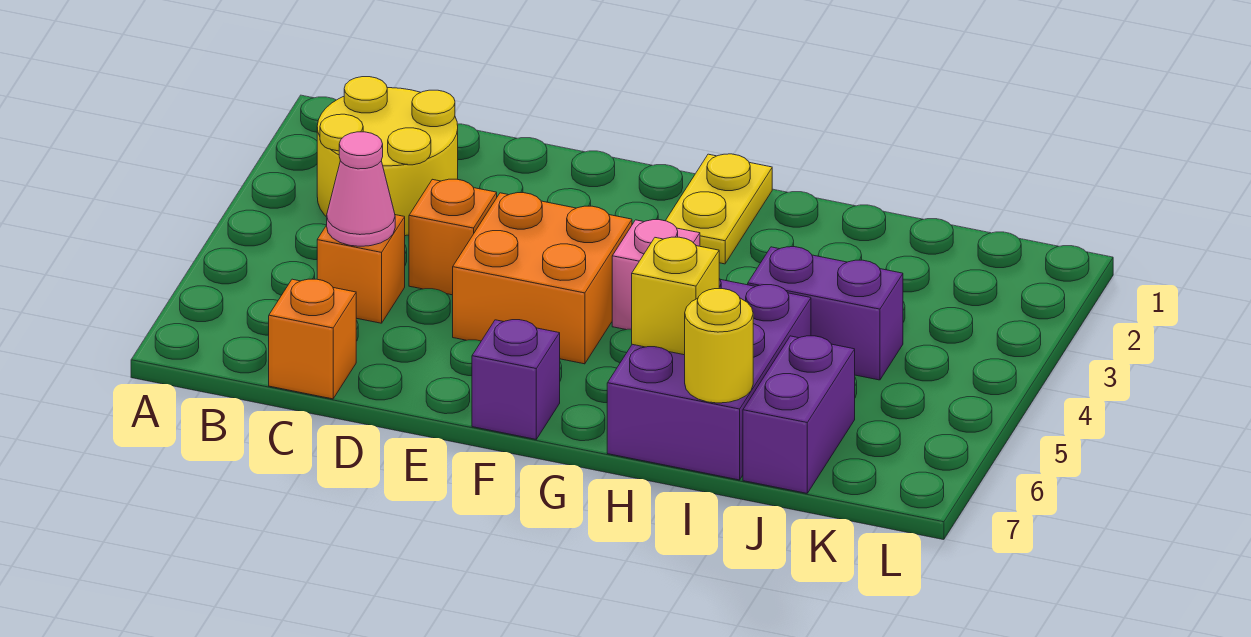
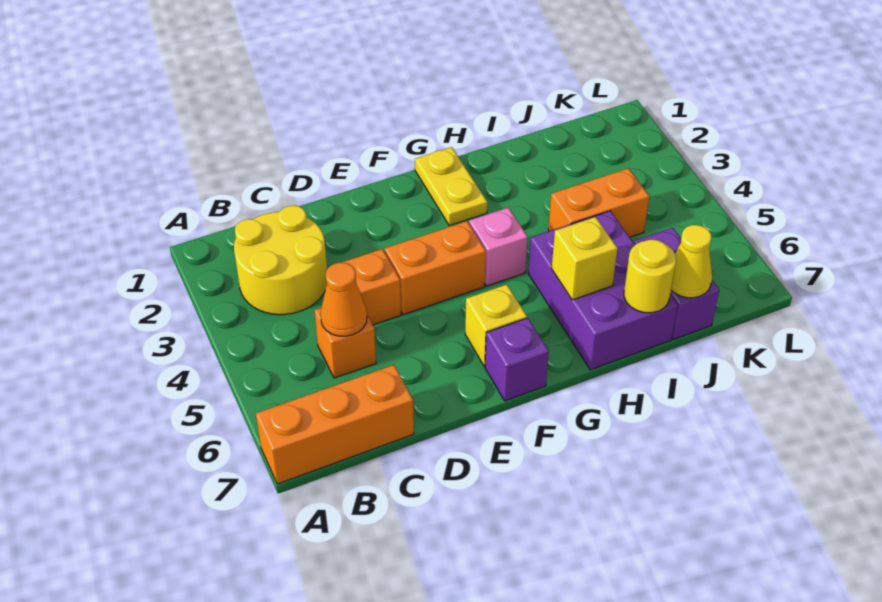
pink 1x1 cone [327,132,395,246] -> orange 1x1 cone [320,263,367,336]
orange 1x1 brick [269,279,356,399] -> orange 1x3 brick [256,365,414,484]
orange 2x2 brick [453,193,632,364] -> orange 1x2 brick [385,221,486,315]
none -> yellow 1x1 brick [465,285,527,366]
purple 1x2 brick [748,247,903,380] -> orange 1x2 brick [548,168,649,237]
none -> yellow 1x1 cone [671,225,712,298]

